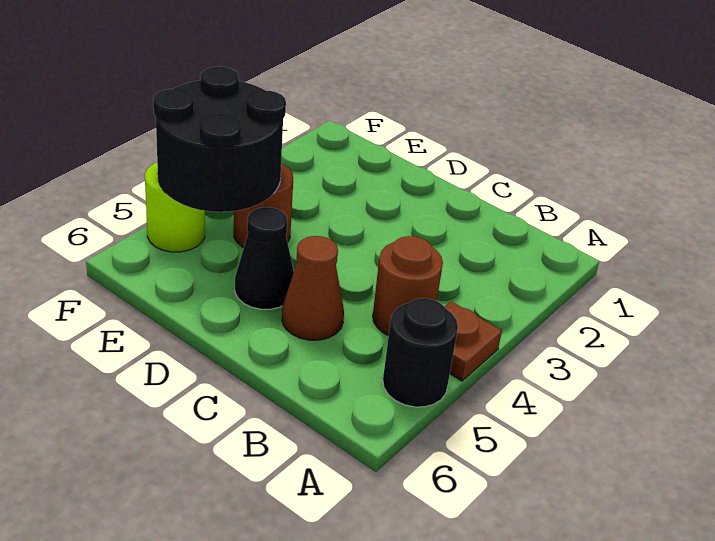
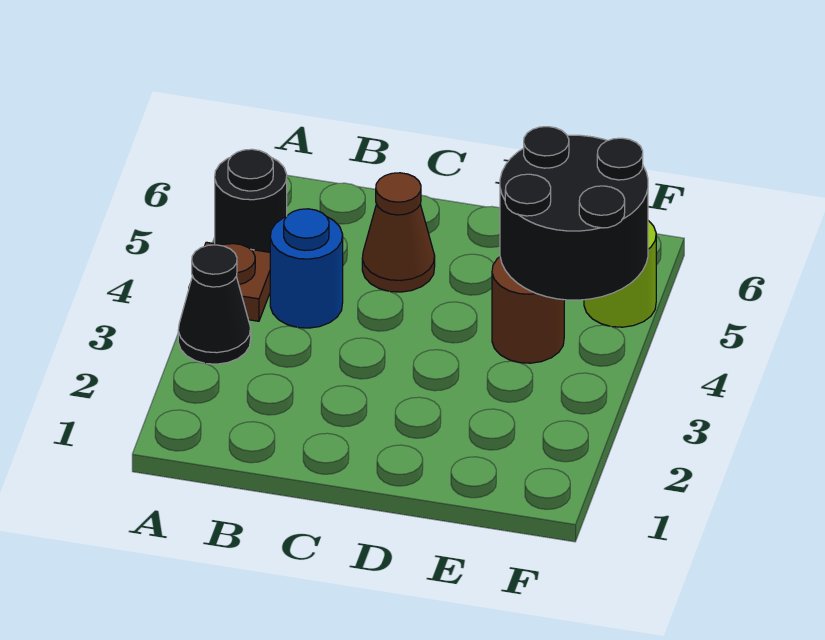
brown 1x1 round brick [373,236,443,336] -> blue 1x1 round brick [270,209,343,328]
black 1x1 cone [235,207,294,309] -> black 1x1 cone moved to [178,245,251,364]

